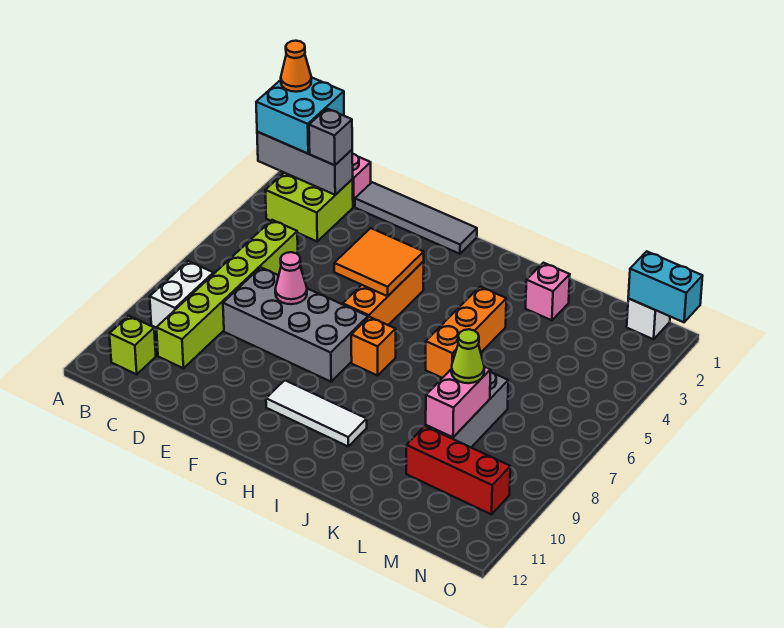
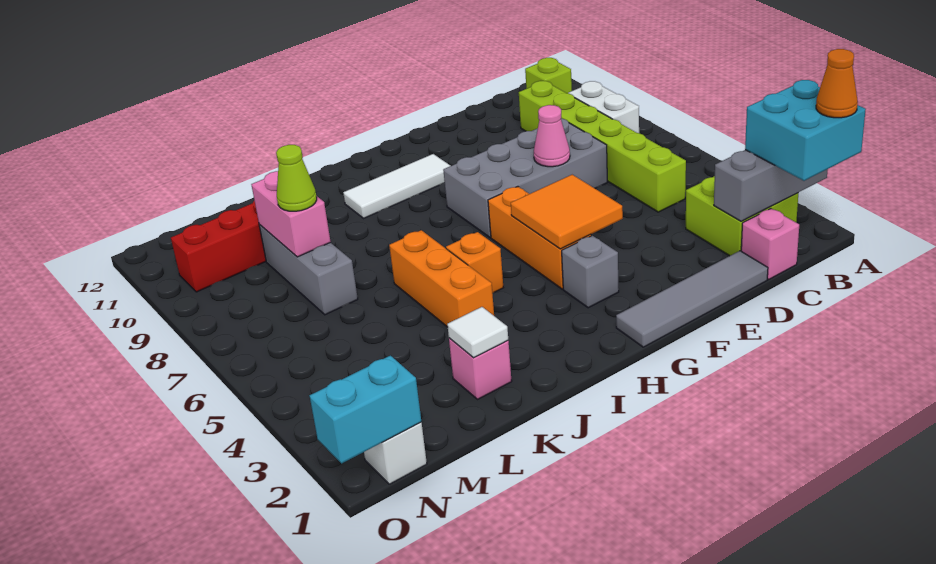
grey 1x1 brick [309,109,352,165] -> grey 1x1 brick moved to [562,236,619,308]
orange 1x1 brick [351,317,396,376] -> orange 1x1 brick moved to [446,232,503,293]
none -> white 1x1 tile [447,307,508,358]

